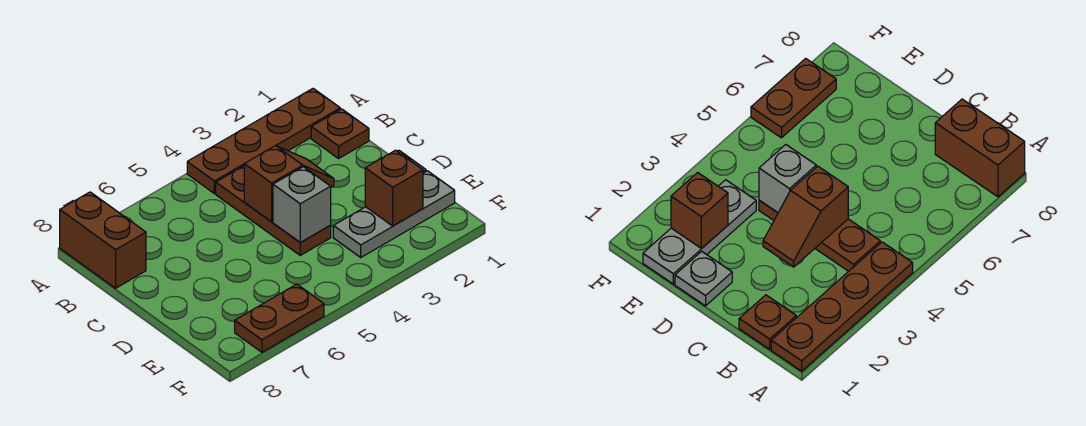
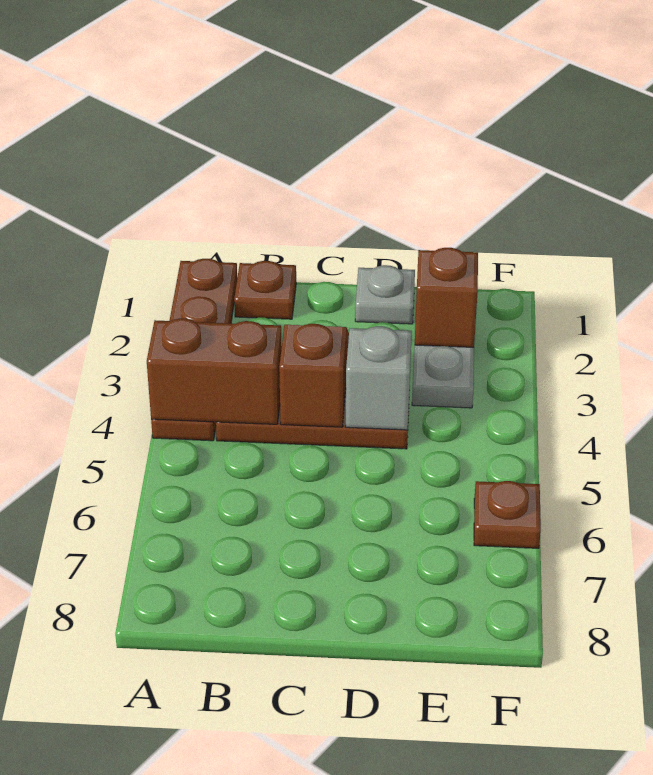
brown 1x2 brick [60,192,146,288] -> brown 1x2 brick moved to [147,318,282,424]
brown 1x2 plate [235,284,324,352] -> brown 1x1 plate [474,481,541,548]

